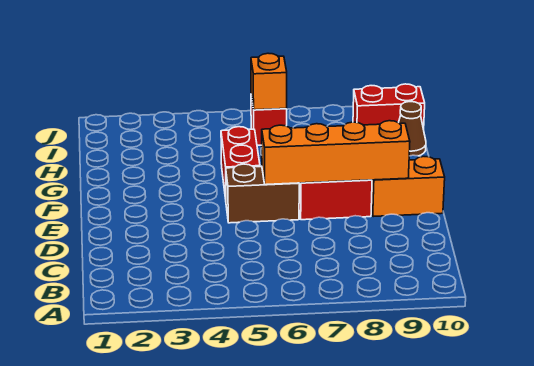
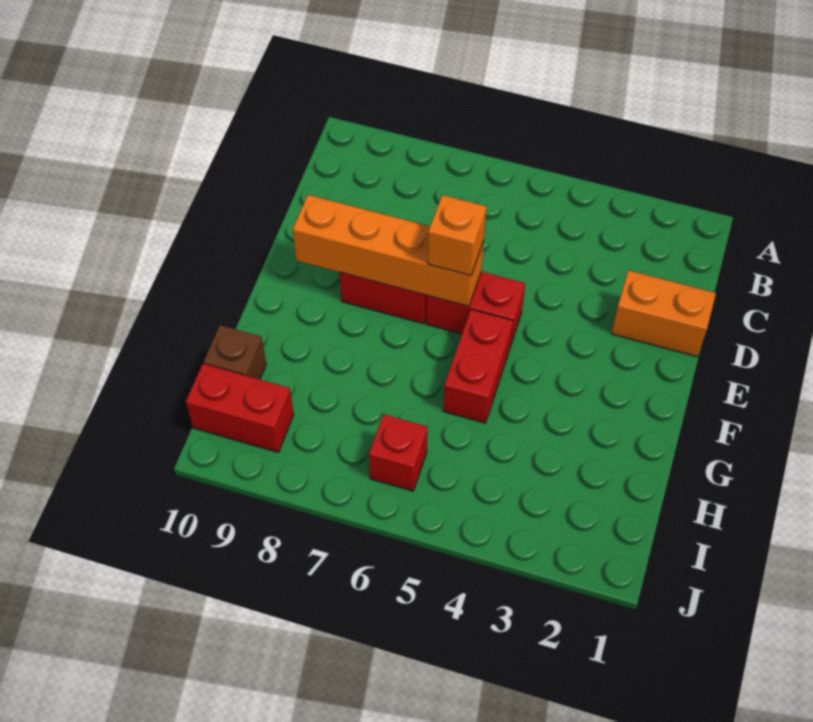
brown 1x2 brick [226,164,299,223] -> red 1x2 brick [426,272,525,347]
orange 1x2 brick [371,157,445,217] -> orange 1x2 brick moved to [611,270,716,357]
brown 1x1 cone [399,102,426,156] -> brown 1x1 brick [204,325,266,380]
orange 1x1 brick [251,53,287,110] -> orange 1x1 brick moved to [428,195,487,275]

